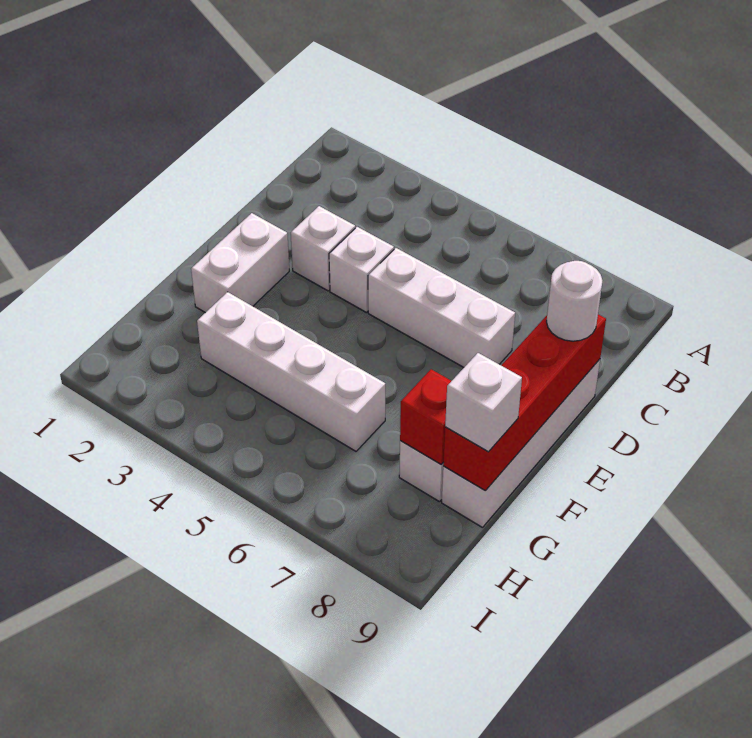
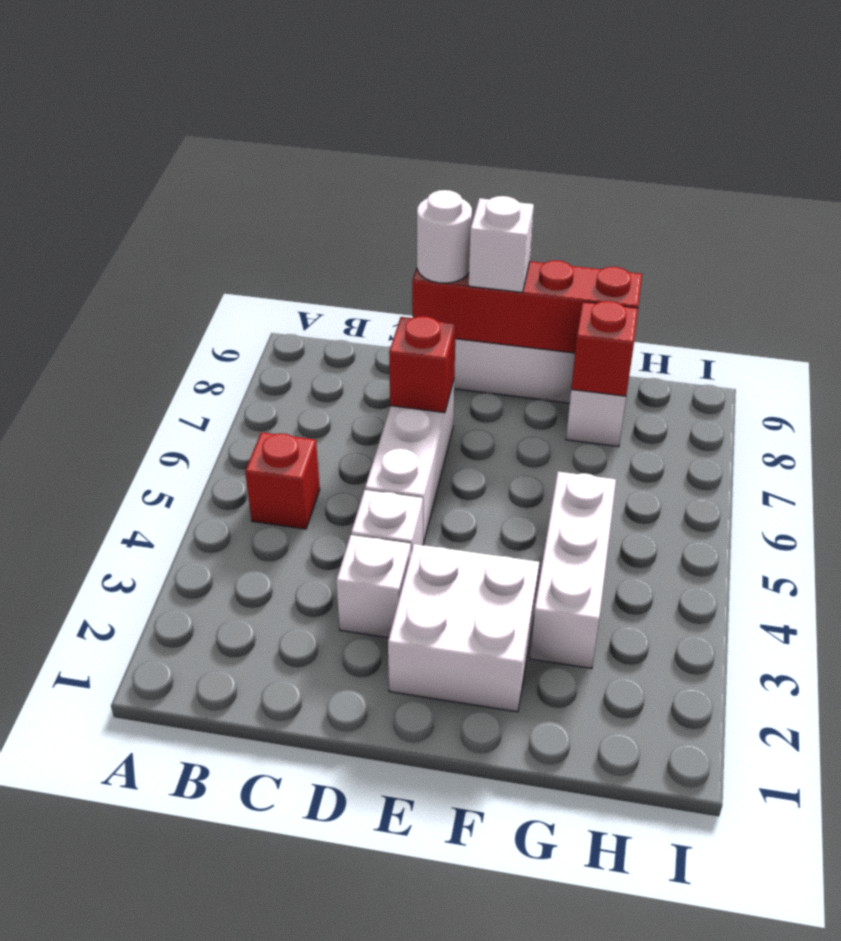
none -> red 1x1 brick [245,432,320,529]
none -> red 1x1 brick [389,316,456,413]
white 1x2 brick [191,213,289,313] -> white 2x2 brick [388,544,539,712]
white 1x4 brick [197,292,385,451] -> white 1x3 brick [530,472,616,668]
white 1x1 brick [445,353,522,452] -> white 1x1 brick moved to [469,196,534,292]

